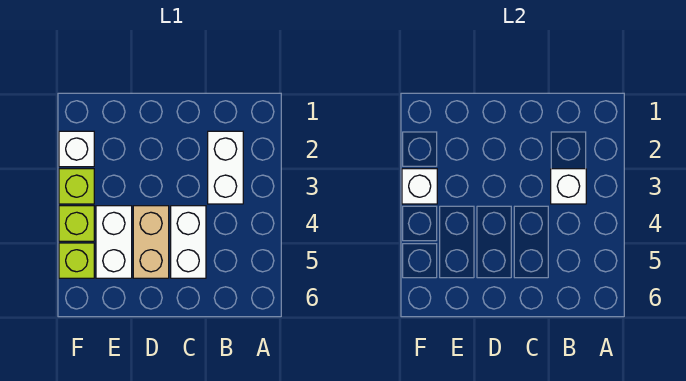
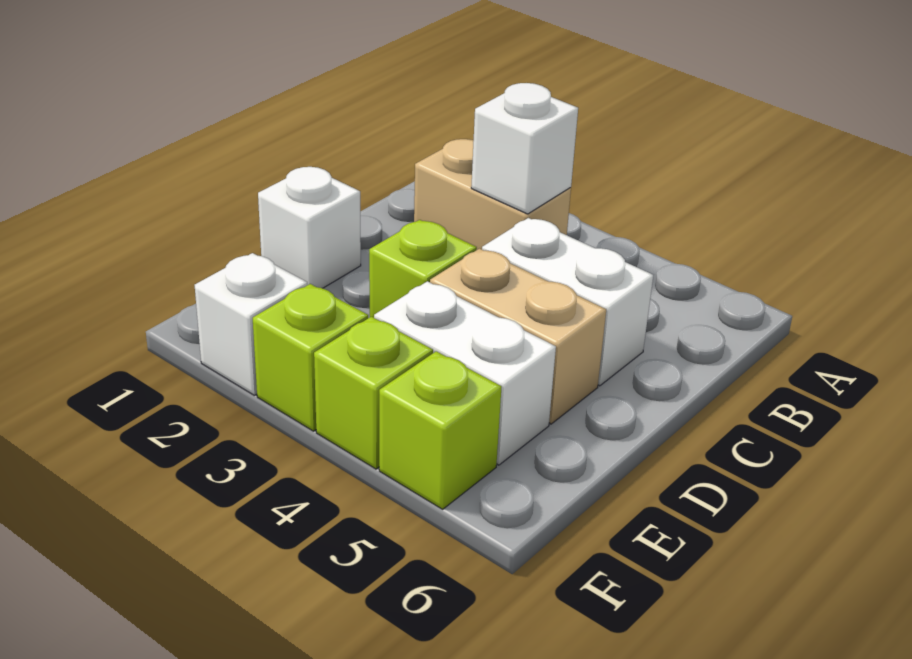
white 1x2 brick [208,131,243,204] -> tan 1x2 brick [414,139,571,250]
none -> lime 1x1 brick [369,220,477,318]
white 1x1 brick [402,169,437,204] -> white 1x1 brick moved to [258,167,361,288]

